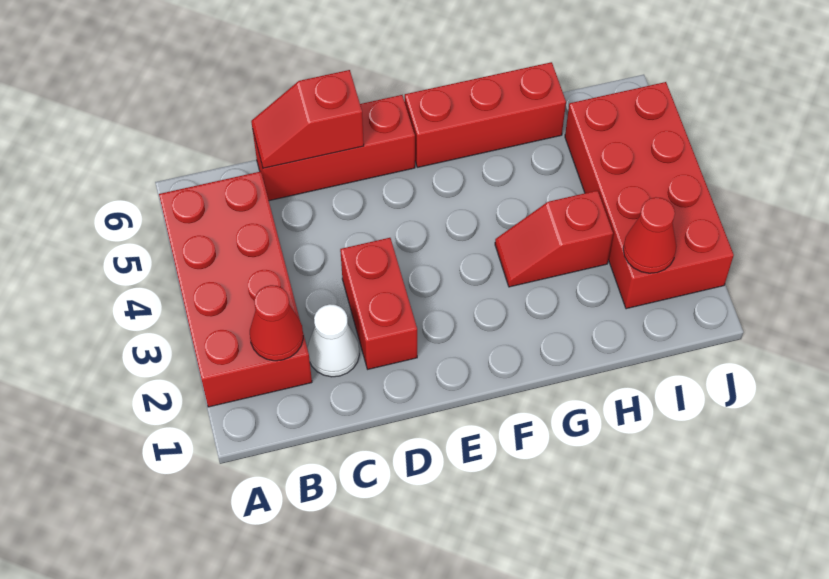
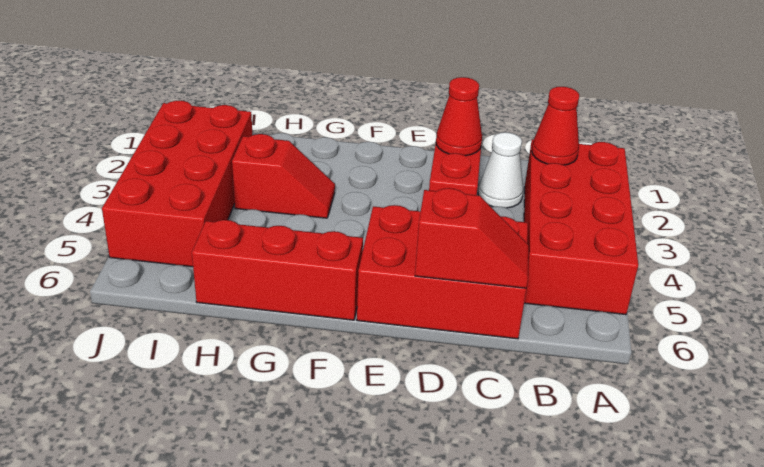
red 1x3 brick [253,95,415,201] -> red 2x3 brick [357,205,528,339]
red 1x1 cone [623,197,676,273] -> red 1x1 cone moved to [436,77,482,156]

